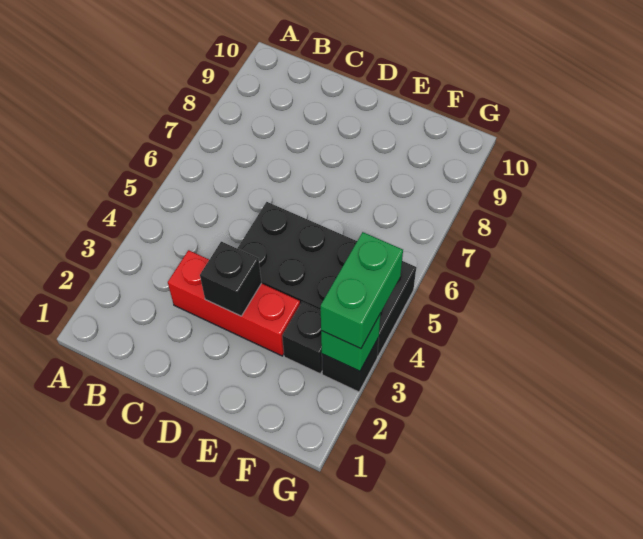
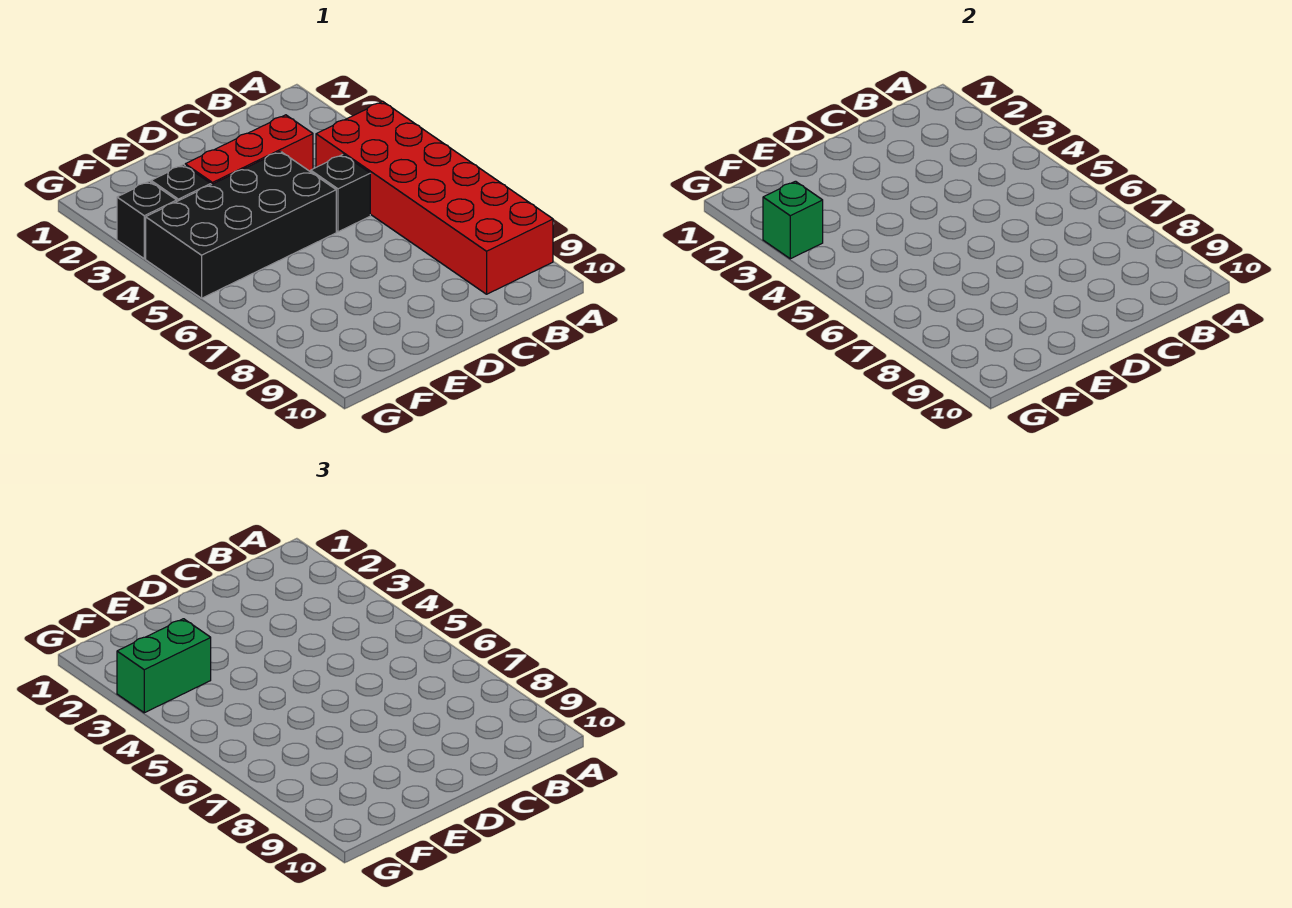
none -> red 2x6 brick [316,101,553,294]
black 1x1 brick [200,242,261,316] -> black 1x1 brick moved to [311,155,370,232]
green 1x2 brick [321,232,403,349] -> green 1x2 brick turned to [117,619,211,713]

